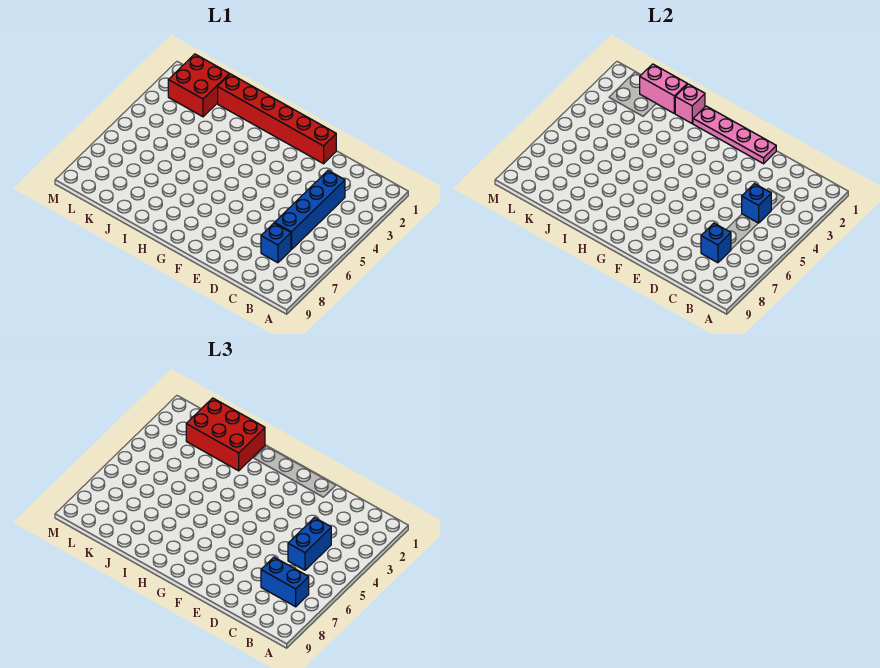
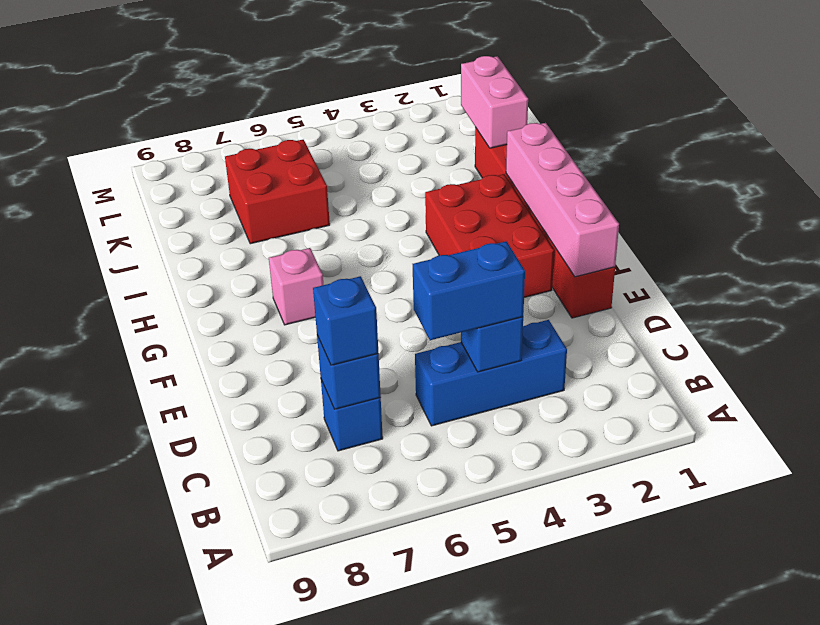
blue 1x2 brick [261,557,309,607] -> blue 1x1 brick [313,276,378,365]
blue 1x4 brick [275,171,345,250] -> blue 1x3 brick [415,320,567,426]
pink 1x4 plate [693,106,776,164] -> pink 1x4 brick [506,123,619,277]
pink 1x1 brick [675,84,705,123] -> pink 1x1 brick moved to [269,248,323,325]
red 2x3 brick [186,398,265,471] -> red 2x3 brick moved to [425,174,554,297]
red 2x2 brick [168,54,230,117] -> red 2x2 brick moved to [225,140,330,244]

